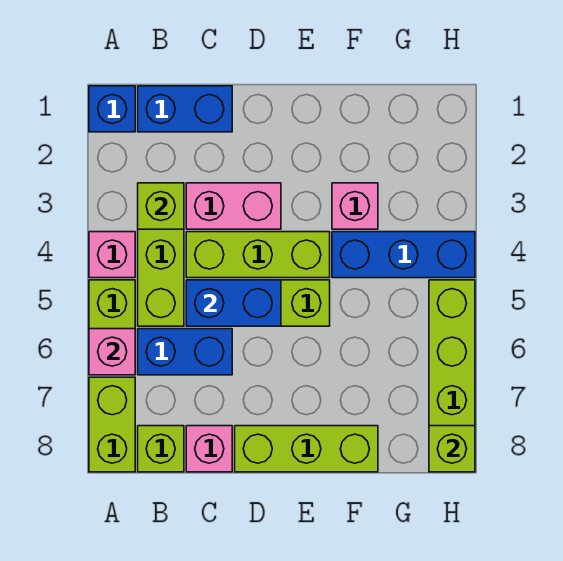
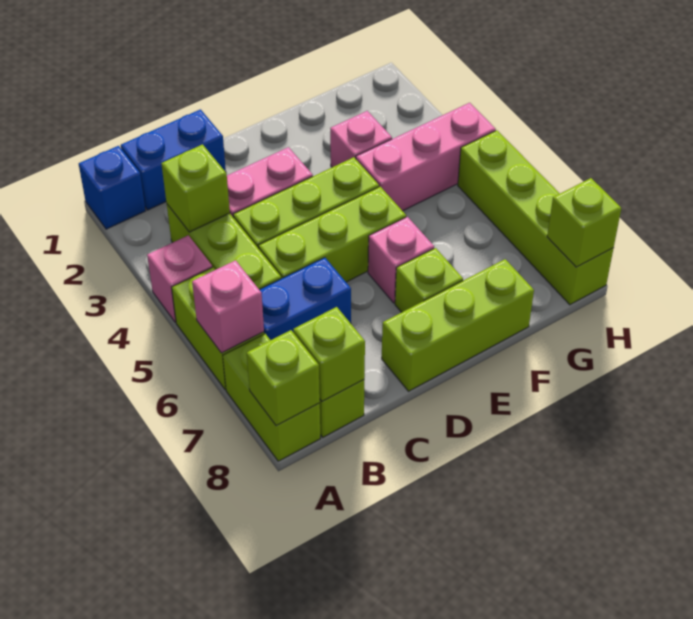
none -> lime 1x1 brick [247,330,320,426]
none -> lime 1x1 brick [293,307,365,401]
blue 1x2 brick [186,280,281,326] -> none
pink 1x1 brick [186,426,232,472] -> pink 1x1 brick moved to [368,217,434,303]
none -> lime 1x1 brick [395,248,463,312]
blue 1x3 brick [332,232,475,278] -> pink 1x3 brick [356,103,496,211]

